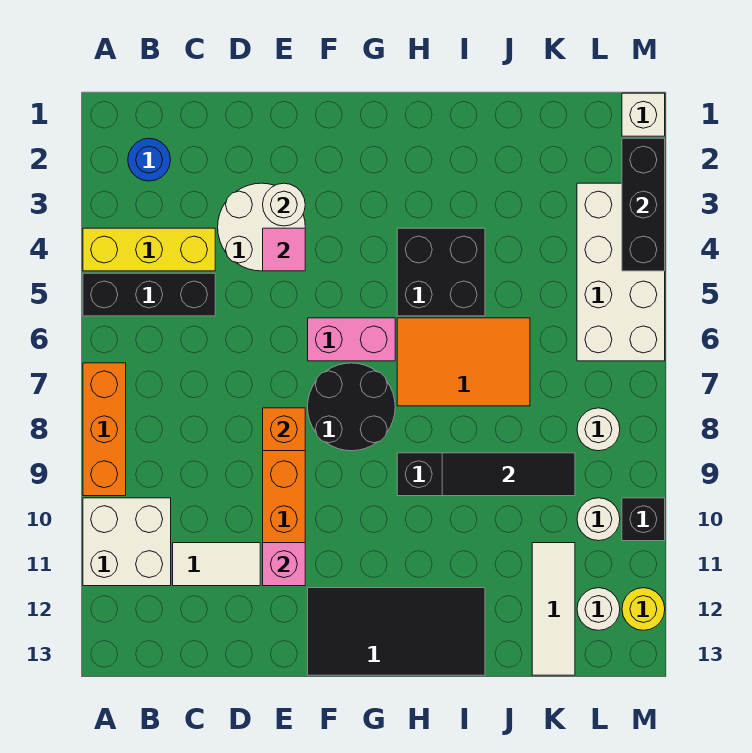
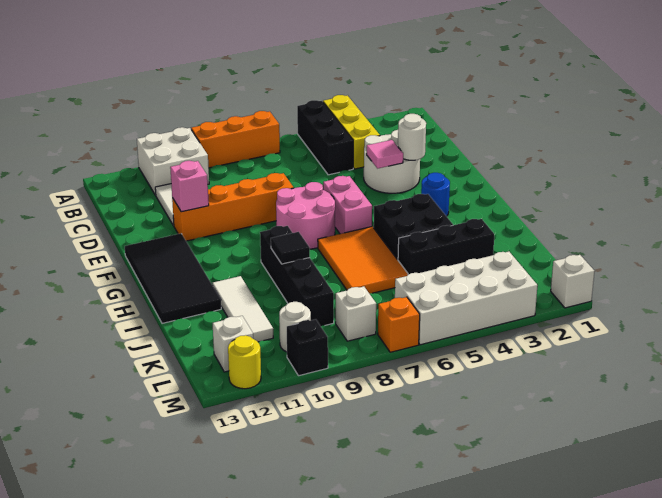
blue 1x1 round brick [128,138,171,181] -> blue 1x1 round brick moved to [421,173,450,216]
orange 1x1 brick [263,408,305,451] -> orange 1x1 brick moved to [378,297,420,352]
black 2x2 round brick [308,363,395,451] -> pink 2x2 round brick [276,182,335,249]
black 1x3 tile [442,453,575,496] -> black 1x1 tile [271,232,310,264]
white 1x3 tile [532,543,575,675] -> white 1x3 tile turned to [212,276,273,342]
white 1x1 round brick [577,408,620,451] -> white 1x1 brick [336,286,376,341]
white 1x1 round brick [577,588,620,630] -> white 1x1 brick [213,316,253,372]
black 1x3 brick [622,138,665,271] -> black 1x3 brick moved to [398,219,494,274]

